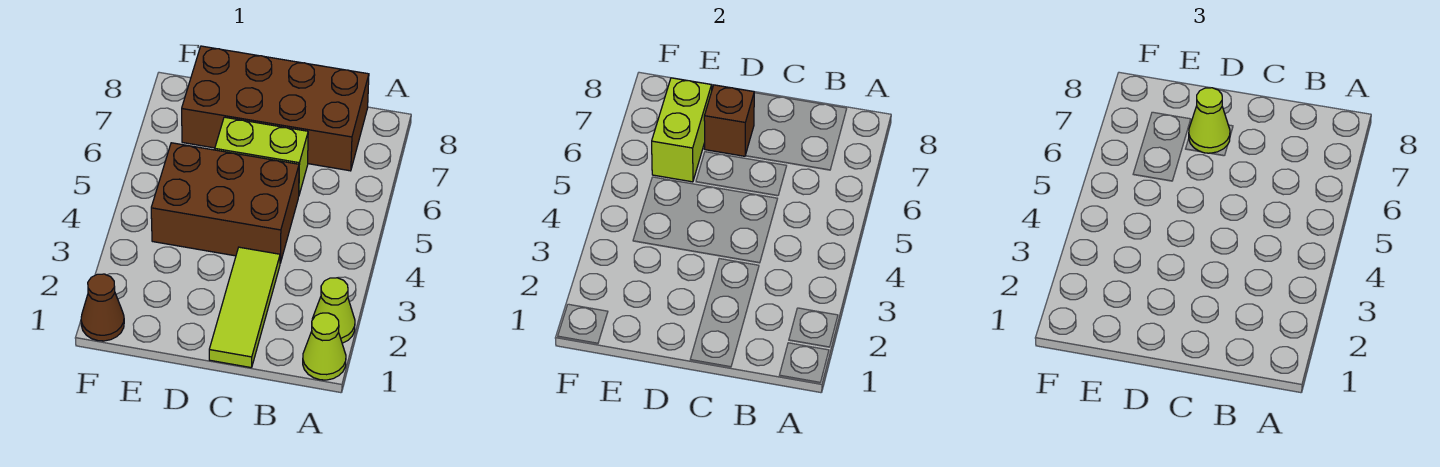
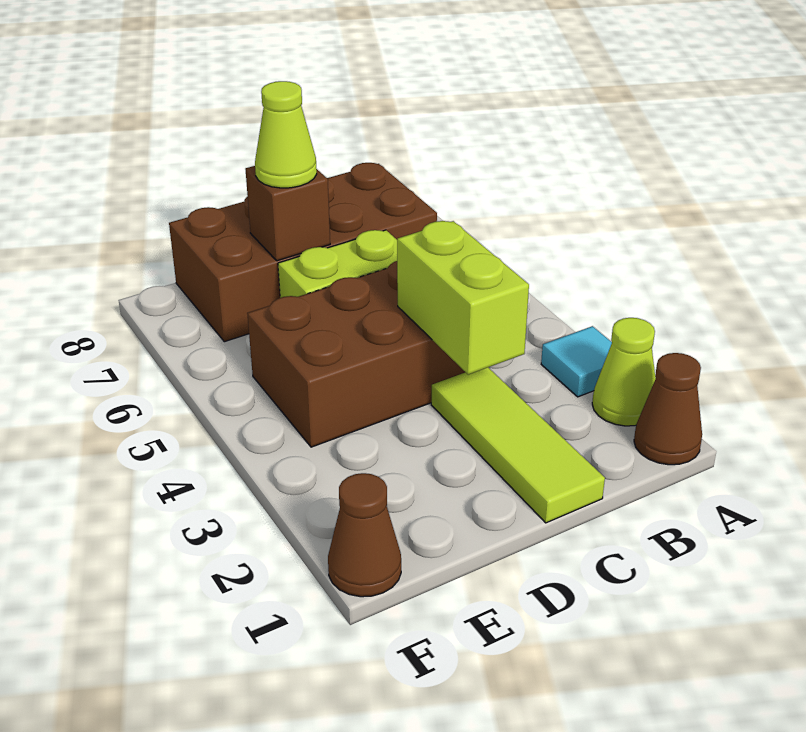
lime 1x1 cone [303,313,346,380] -> brown 1x1 cone [634,353,702,465]
none -> cyan 1x1 tile [541,326,612,397]
lime 1x2 brick [652,78,712,182] -> lime 1x2 brick moved to [397,221,529,375]

